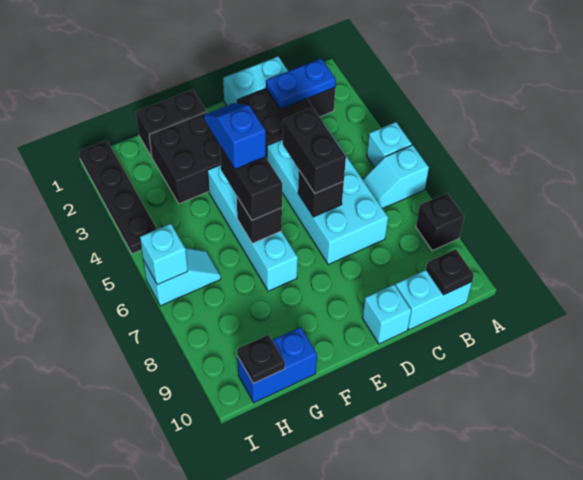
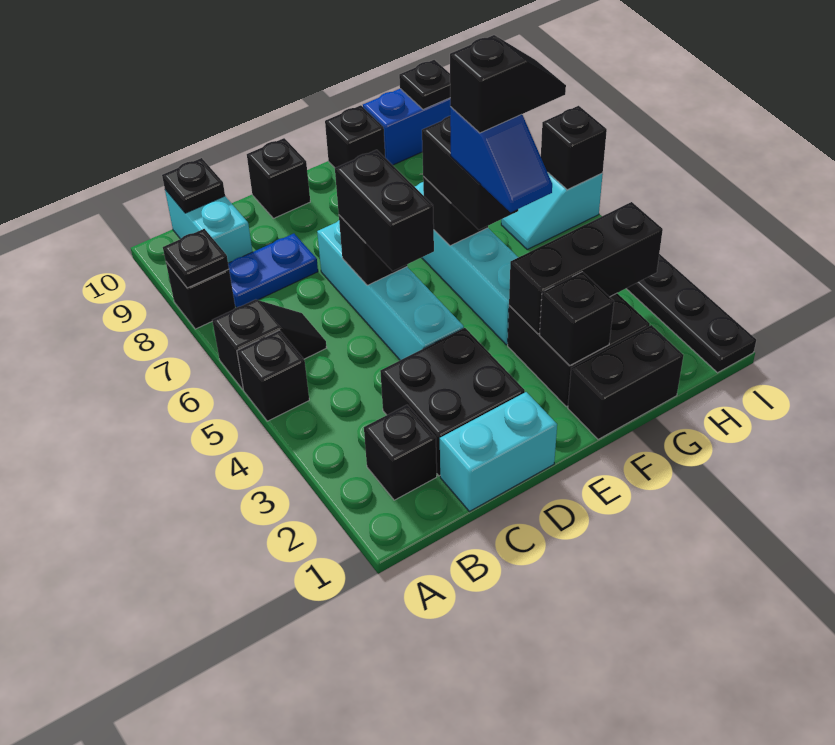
cyan 1x1 brick [367,122,412,167] -> black 1x1 brick [237,330,309,421]
cyan 1x2 slope [363,145,429,209] -> black 1x2 slope [212,299,327,389]
none -> black 1x1 plate [163,229,229,288]
blue 1x2 plate [266,59,336,109] -> blue 1x2 plate moved to [228,234,318,308]
cyan 1x2 brick [395,270,472,330] -> cyan 1x2 brick turned to [165,190,252,263]
cyan 2x4 brick [267,124,388,264] -> cyan 1x4 brick [317,220,464,360]
cyan 1x1 brick [362,284,411,344] -> black 1x1 brick [247,138,310,218]
none -> black 1x1 brick [539,272,614,366]
none -> black 1x3 brick [509,202,663,334]
none -> black 1x2 slope [450,35,566,133]
none -> black 1x1 brick [325,105,385,168]
cyan 1x1 brick [140,224,188,285] -> black 1x1 brick [541,106,607,190]

